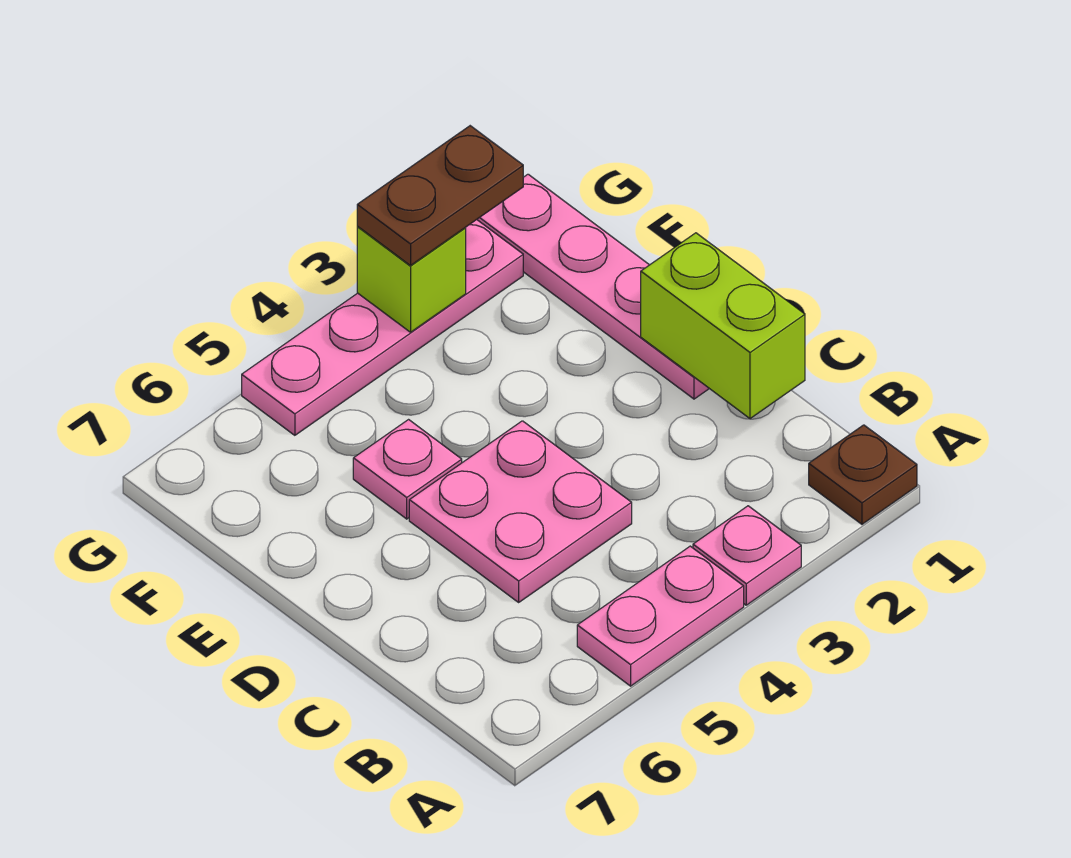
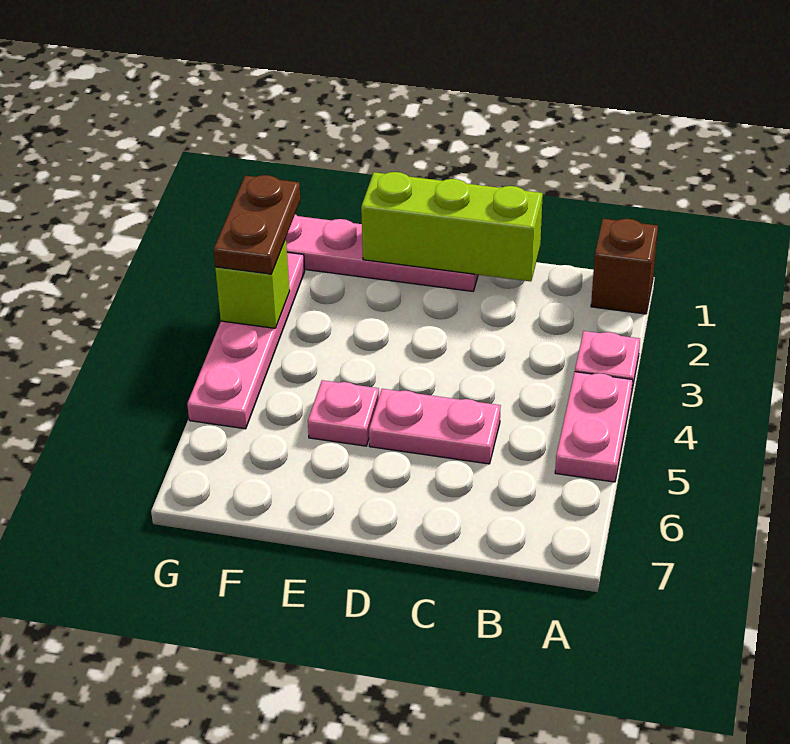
brown 1x1 plate [809,425,917,524] -> brown 1x1 brick [591,219,658,314]
lime 1x2 brick [641,233,805,419] -> lime 1x3 brick [361,172,543,281]
pink 2x2 plate [409,421,632,602] -> pink 1x2 plate [369,389,501,464]

